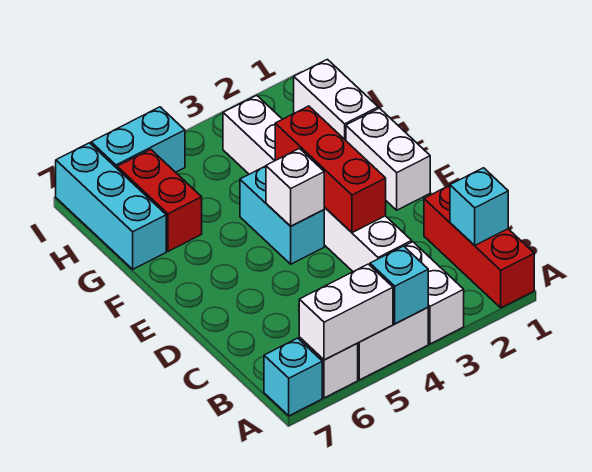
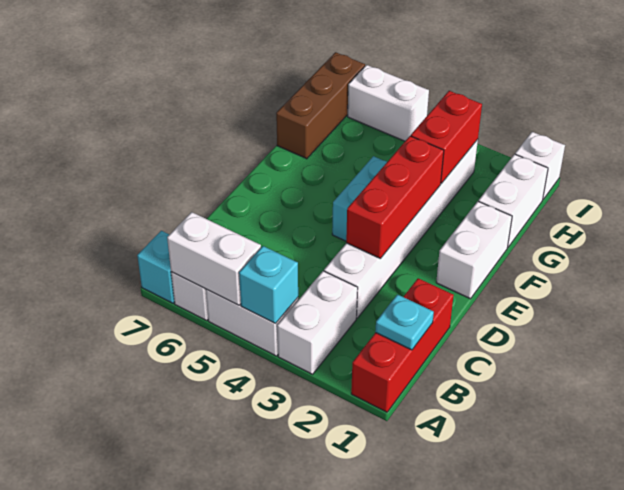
cyan 1x1 brick [450,168,508,245] -> cyan 1x1 plate [375,294,434,350]
white 1x1 brick [266,149,324,226] -> white 1x1 brick moved to [515,132,565,199]
red 1x2 brick [117,149,202,251] -> red 1x2 brick moved to [411,91,482,184]
cyan 1x3 brick [56,143,166,269] -> brown 1x3 brick [276,52,365,159]
cyan 1x2 brick [91,107,185,172] -> white 1x2 brick [348,65,429,141]

